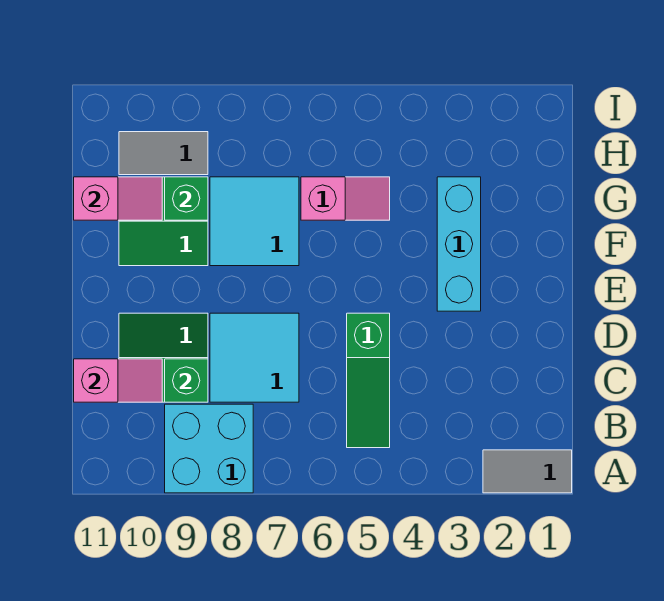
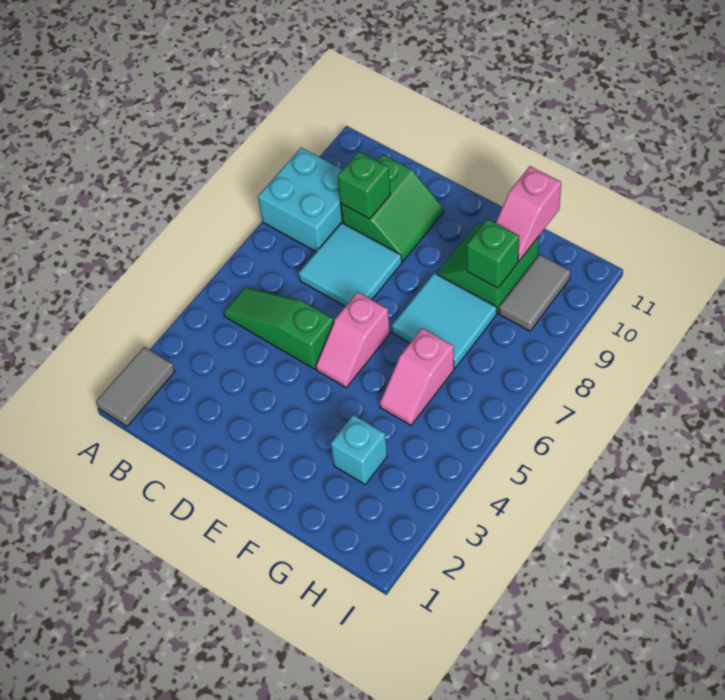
pink 1x2 slope [74,359,162,402] -> pink 1x2 slope moved to [316,292,390,388]
cyan 1x3 brick [437,177,481,311] -> cyan 1x1 brick [331,415,387,485]

